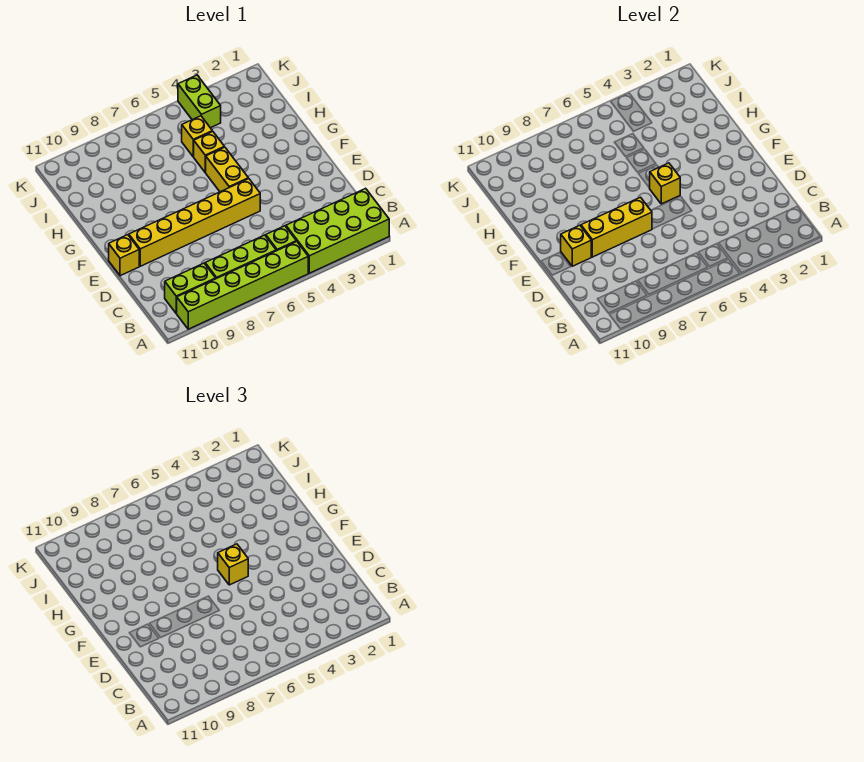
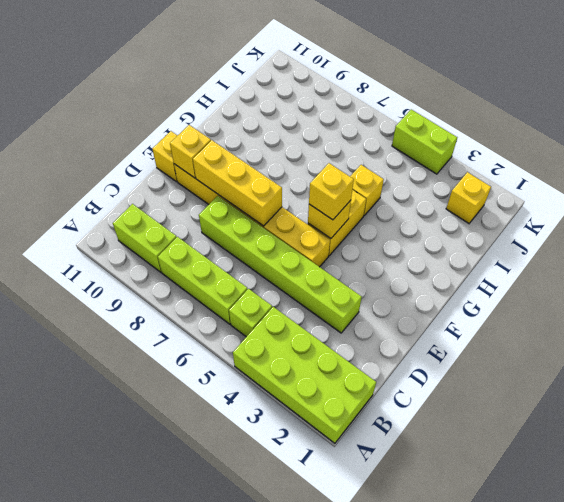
lime 1x6 brick [176,241,308,329] -> lime 1x6 brick moved to [199,196,362,333]
yellow 1x1 brick [182,116,212,157] -> yellow 1x1 brick moved to [446,172,491,223]
lime 1x2 brick [178,75,221,128] -> lime 1x2 brick turned to [392,109,457,174]

